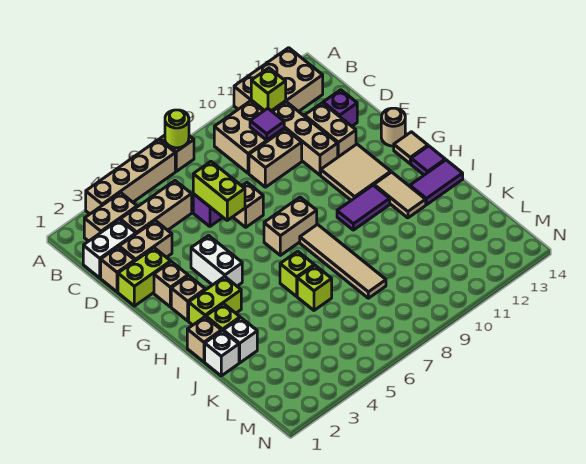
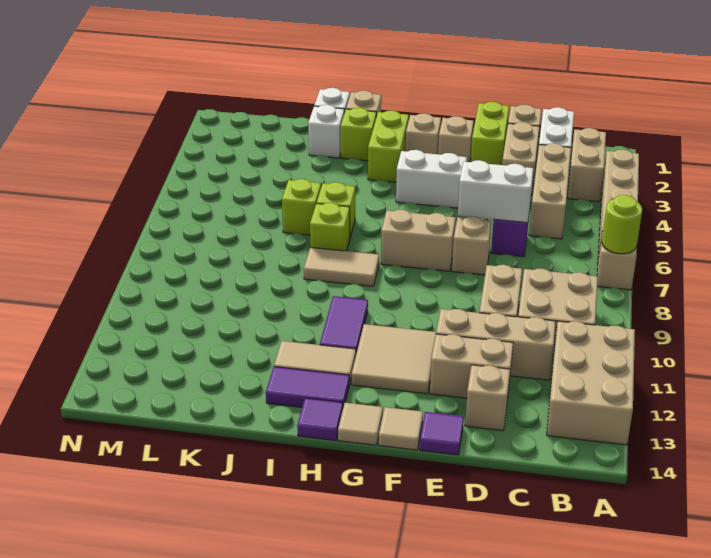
lime 1x1 brick [251,68,286,111] -> lime 1x1 brick moved to [310,203,350,251]
purple 1x1 tile [250,108,284,140] -> purple 1x1 tile moved to [420,412,464,455]
lime 1x2 brick [193,162,245,220] -> white 1x2 brick [458,160,533,223]
purple 1x1 brick [323,90,357,126] -> tan 1x1 brick [465,365,510,431]
tan 1x1 round brick [381,108,405,146] -> tan 1x1 tile [379,407,423,450]
tan 1x2 brick [264,197,317,255] -> tan 1x2 brick turned to [381,210,456,271]
tan 1x4 tile [300,225,386,298] -> tan 1x2 tile [304,247,379,286]
purple 1x2 tile [410,160,463,205] -> purple 1x2 tile turned to [266,367,349,407]

